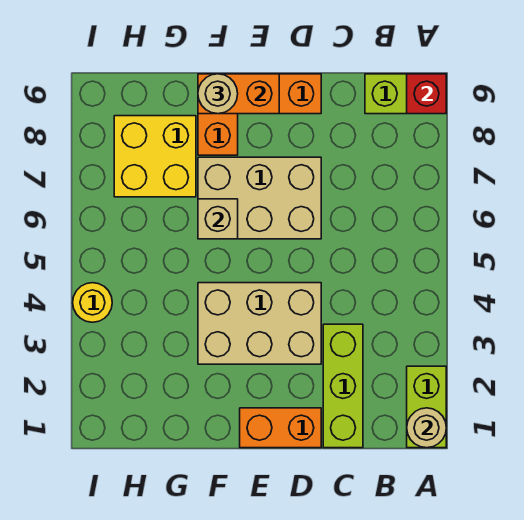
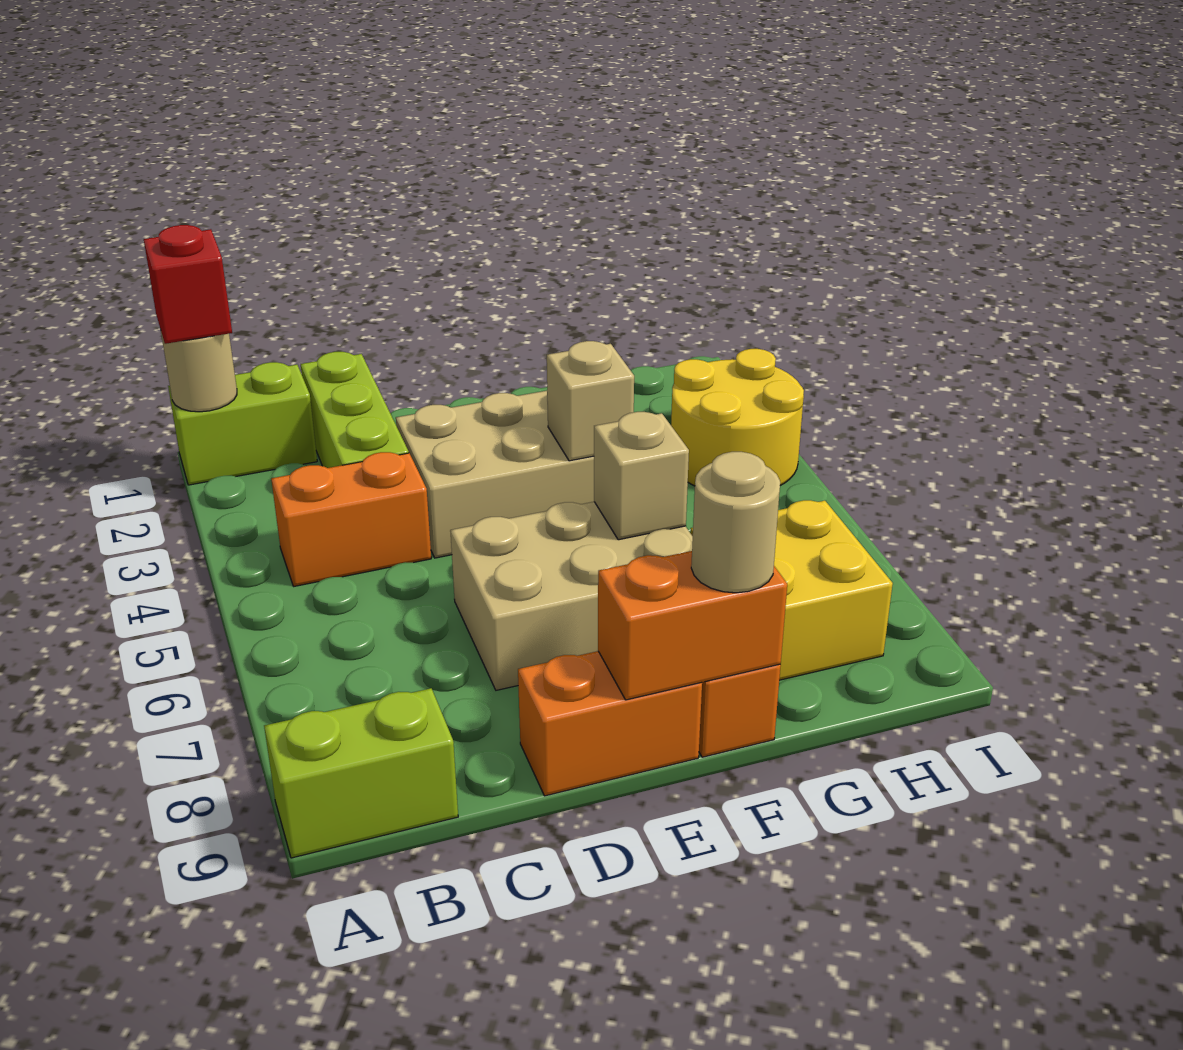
lime 1x2 brick [407,366,446,448] -> lime 1x2 brick turned to [168,362,317,485]
red 1x1 brick [407,74,446,114] -> red 1x1 brick moved to [144,225,232,344]
orange 1x2 brick [240,408,321,448] -> orange 1x2 brick moved to [271,452,431,586]
none -> tan 1x1 brick [547,341,634,461]
yellow 1x1 round brick [73,283,112,322] -> yellow 2x2 round brick [671,349,804,486]

